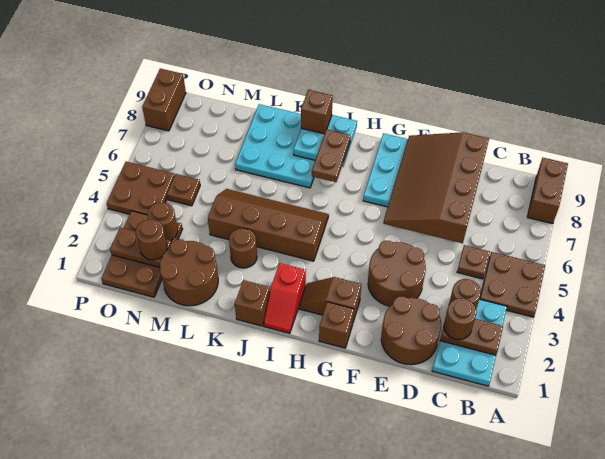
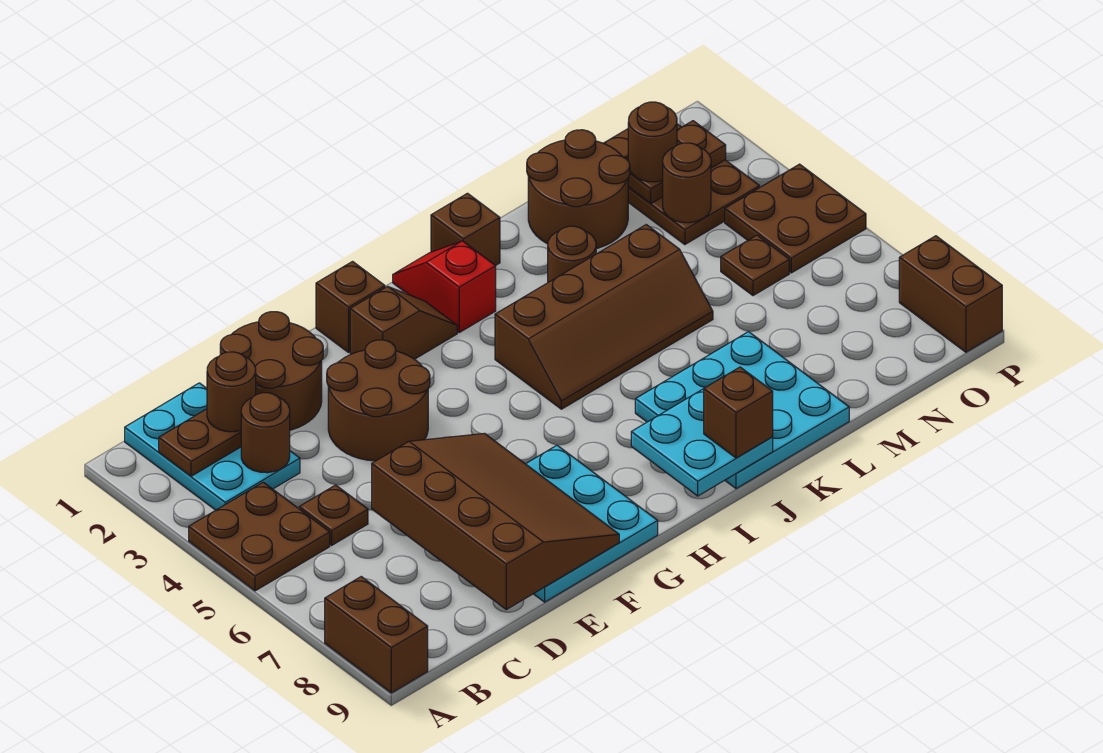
brown 1x2 plate [312,129,351,182] -> none

